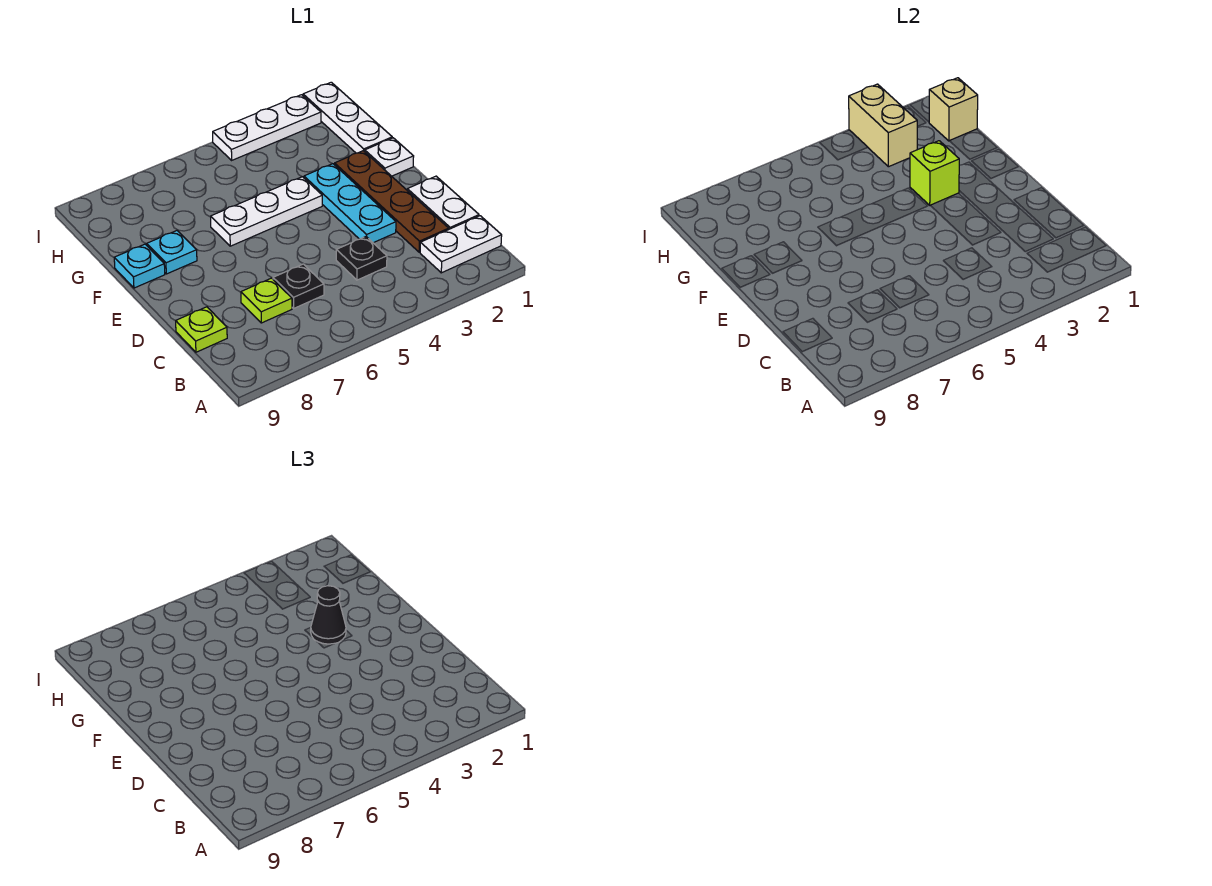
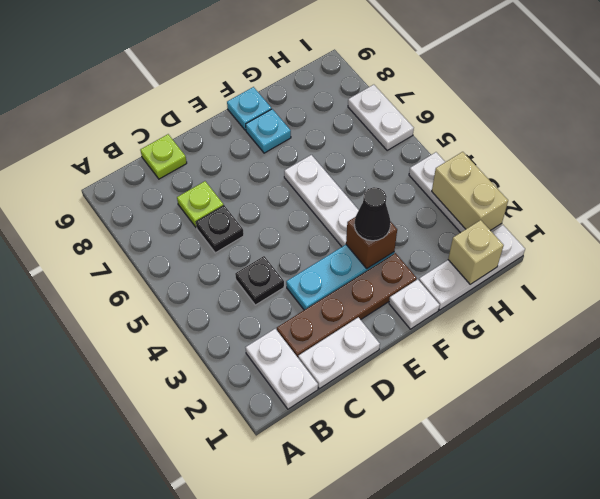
lime 1x1 brick [910,141,959,206] -> brown 1x1 brick [346,218,397,268]
tan 1x2 brick [849,84,917,167] -> tan 1x2 brick turned to [432,152,508,231]
none -> white 1x2 plate [348,85,414,151]

